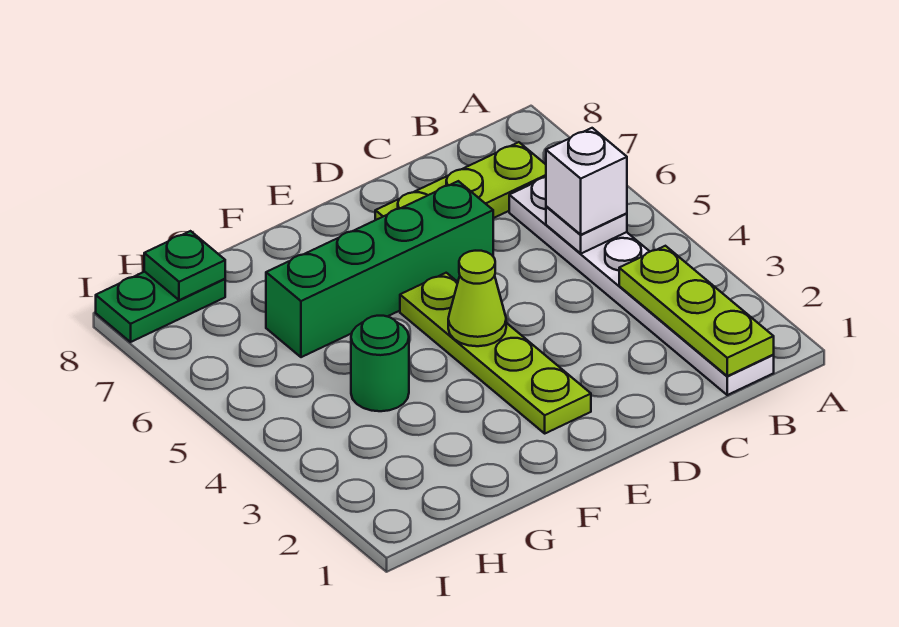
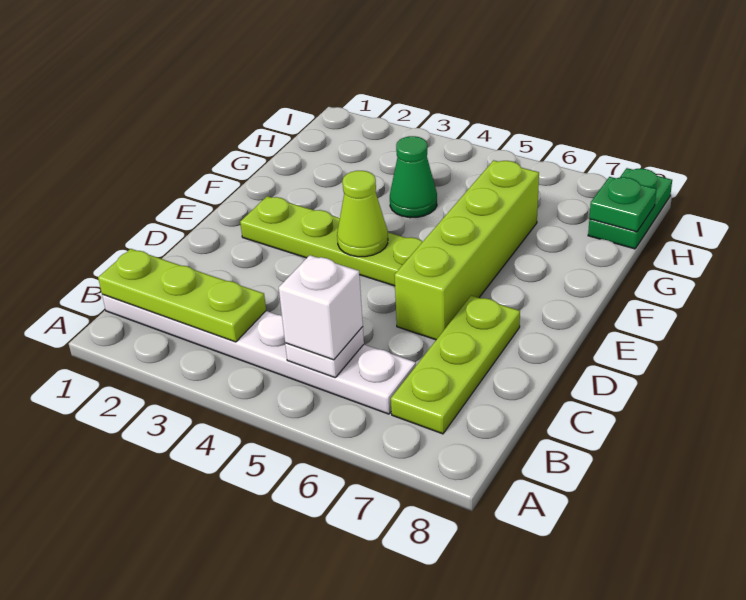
green 1x4 brick [266,181,493,357] -> lime 1x4 brick [395,160,539,340]
green 1x1 round brick [351,316,409,411] -> green 1x1 cone [390,136,437,218]

